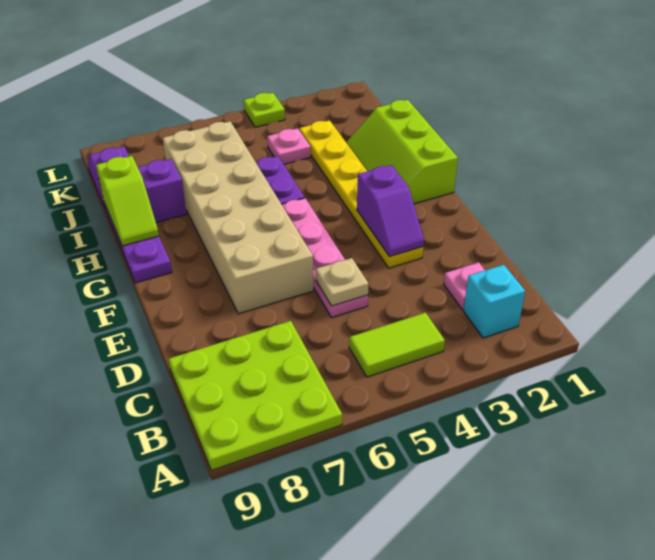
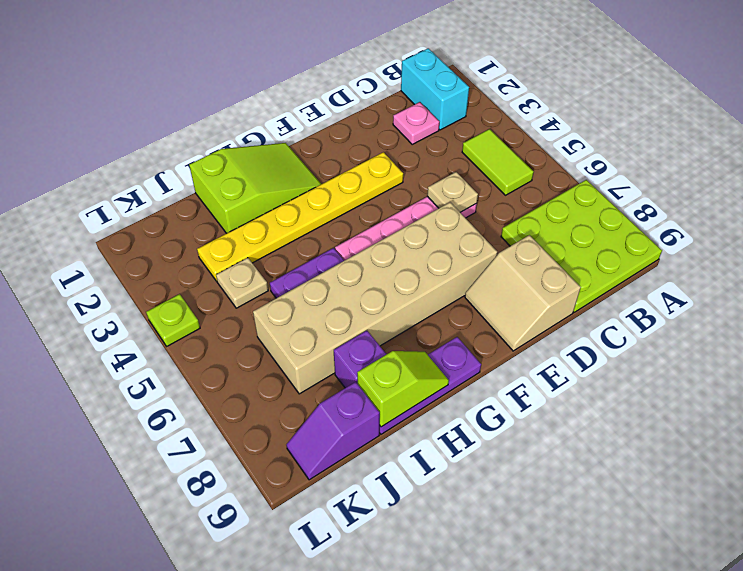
cyan 1x1 brick [463,265,525,338] -> cyan 1x2 brick [401,48,469,130]
none -> tan 2x2 slope [465,235,581,351]
purple 1x2 slope [357,165,424,257] -> none
lime 2x3 slope [346,100,458,204] -> lime 2x3 slope turned to [189,143,321,233]
pink 1x1 plate [267,128,311,164] -> tan 1x1 plate [216,258,268,308]

